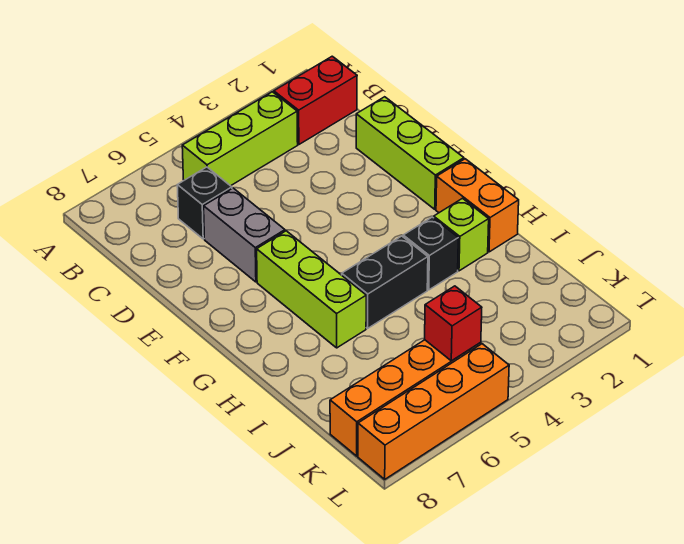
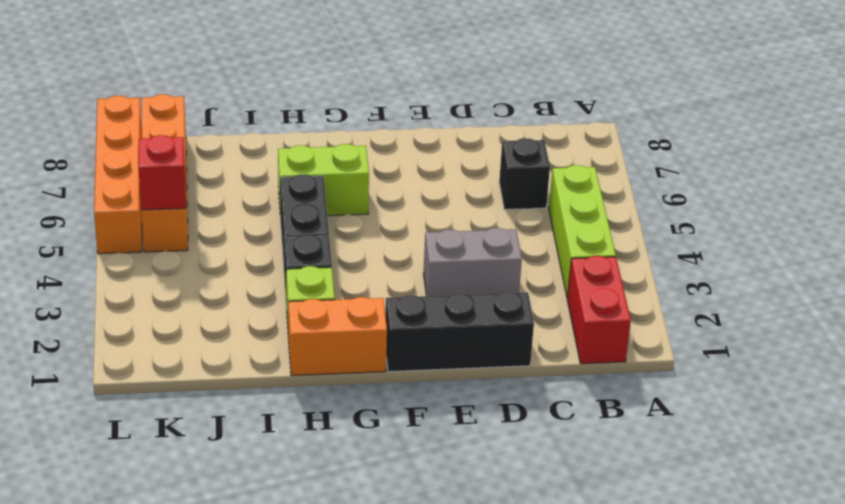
lime 1x3 brick [356,97,464,209] -> black 1x3 brick [385,292,534,372]
grey 1x2 brick [204,188,285,282] -> grey 1x2 brick moved to [424,228,522,296]
lime 1x3 brick [257,231,366,348] -> lime 1x2 brick [278,144,369,216]

